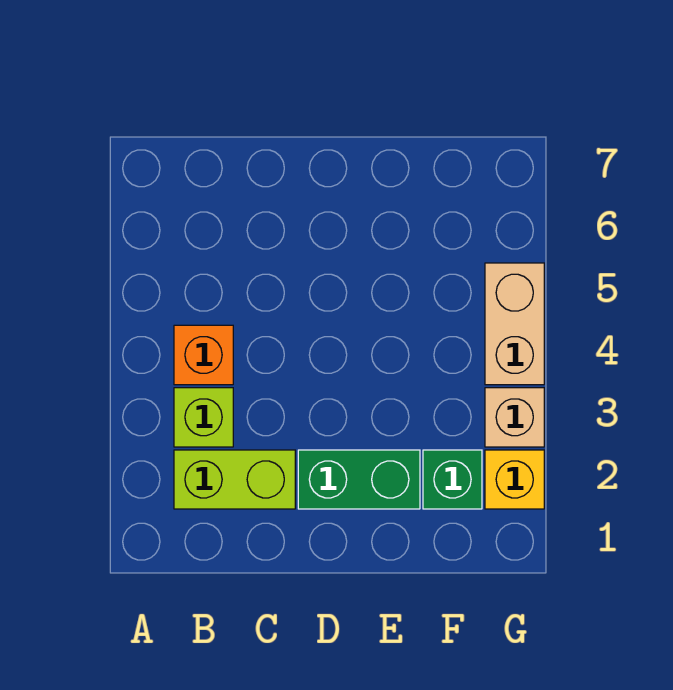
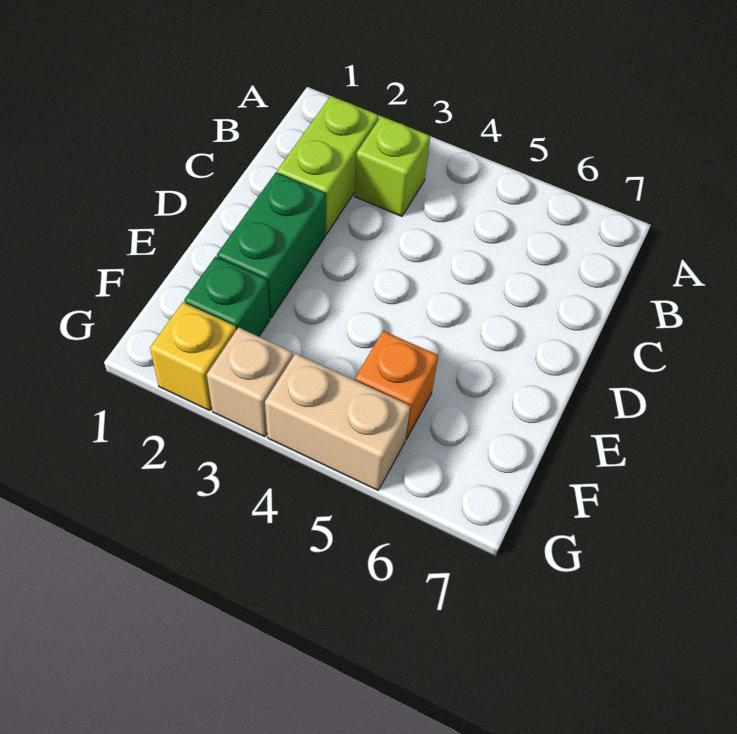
orange 1x1 brick [174,325,233,385] -> orange 1x1 brick moved to [355,331,438,439]

